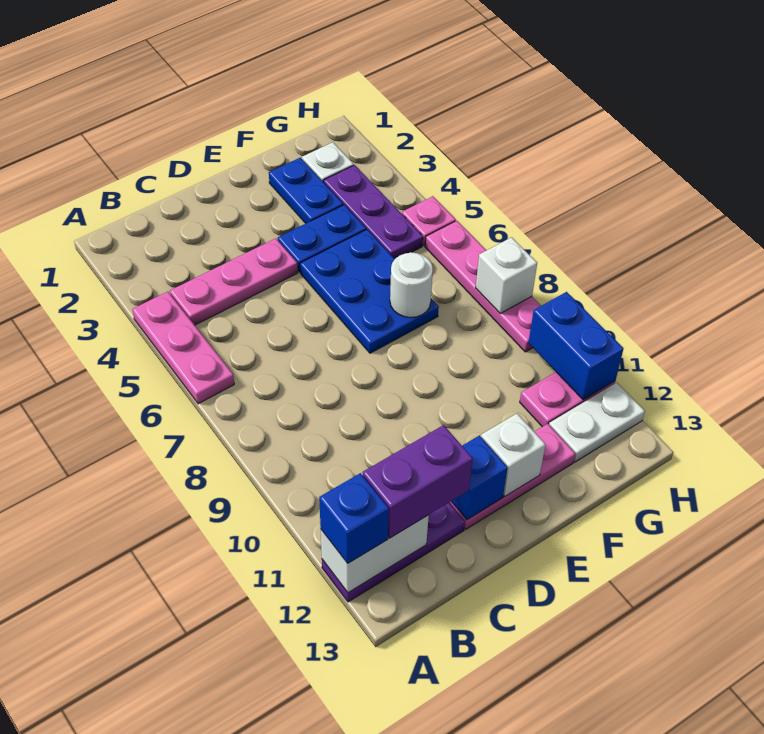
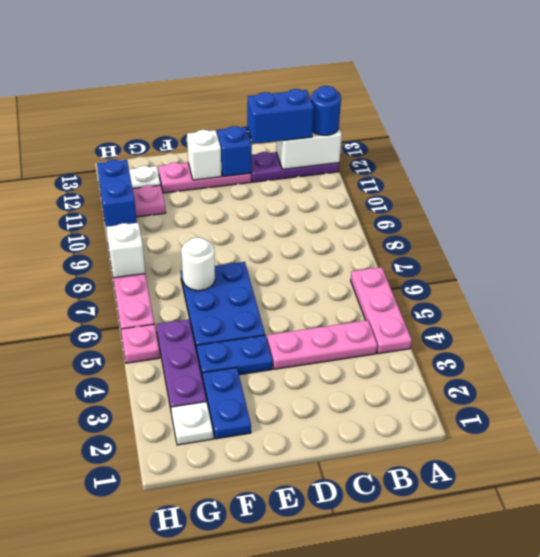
blue 1x1 brick [319,473,389,563] -> blue 1x1 round brick [311,86,341,135]
purple 1x2 brick [363,425,473,538] -> blue 1x2 brick [247,89,314,144]

